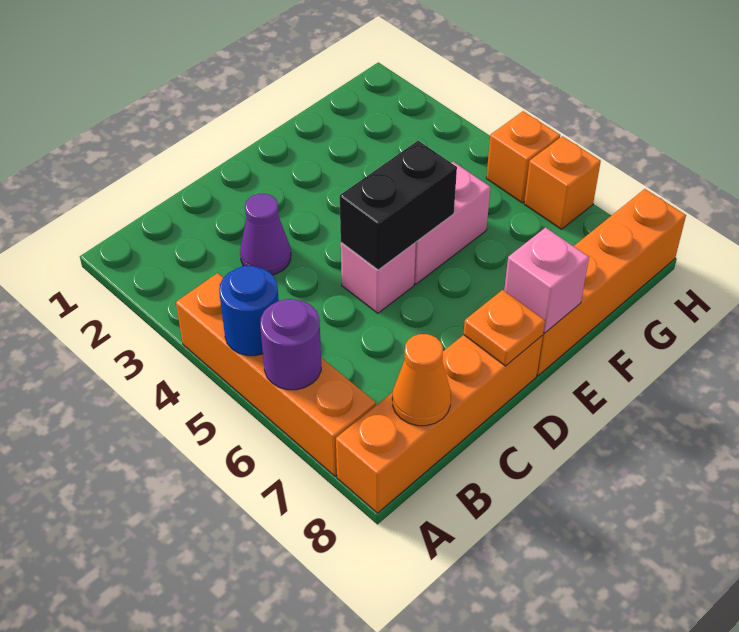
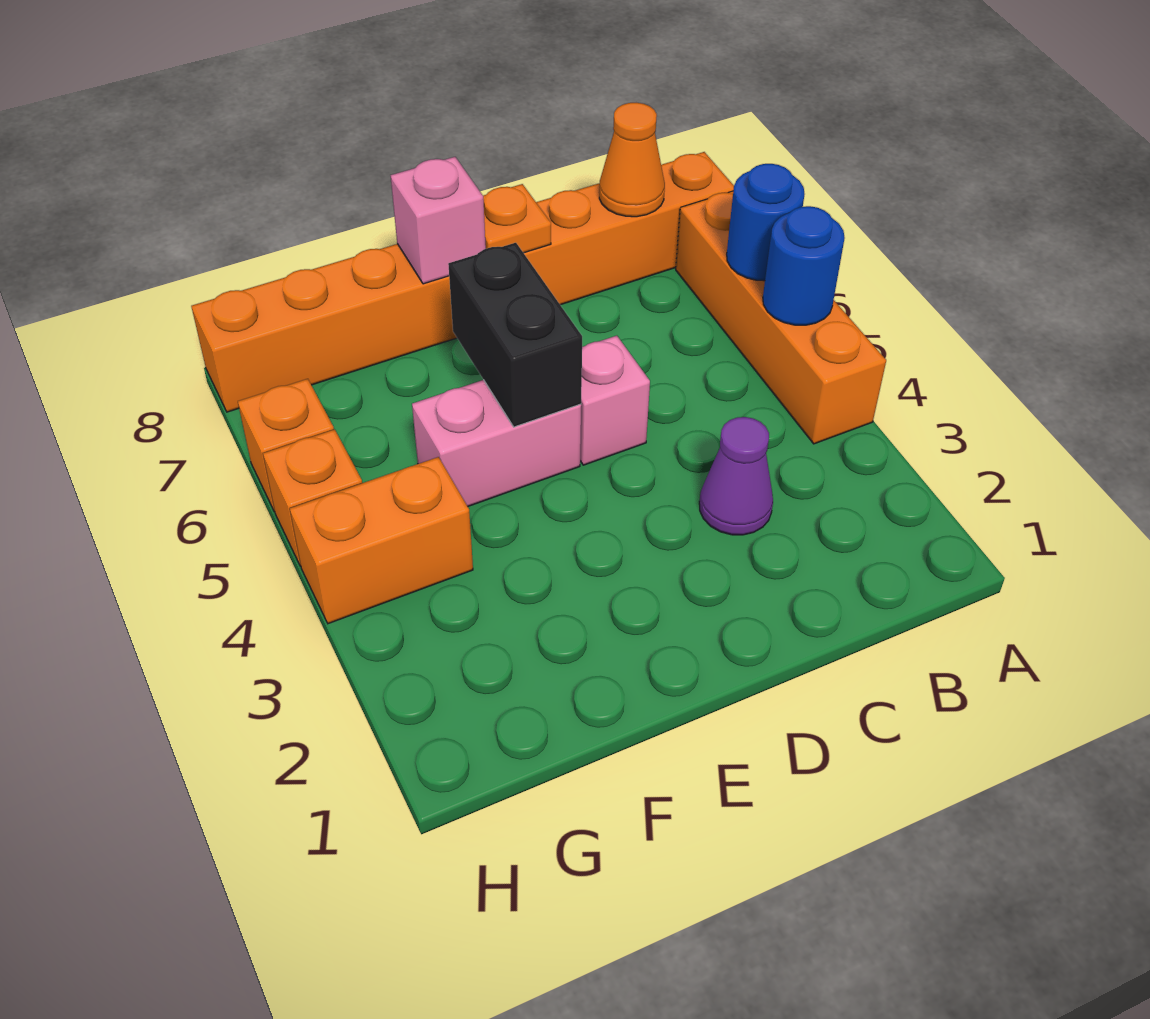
purple 1x1 round brick [260,299,321,390] -> blue 1x1 round brick [727,164,804,281]
black 1x2 brick [340,141,457,270] -> black 1x2 brick turned to [448,243,582,427]
none -> orange 1x2 brick [290,457,473,624]

